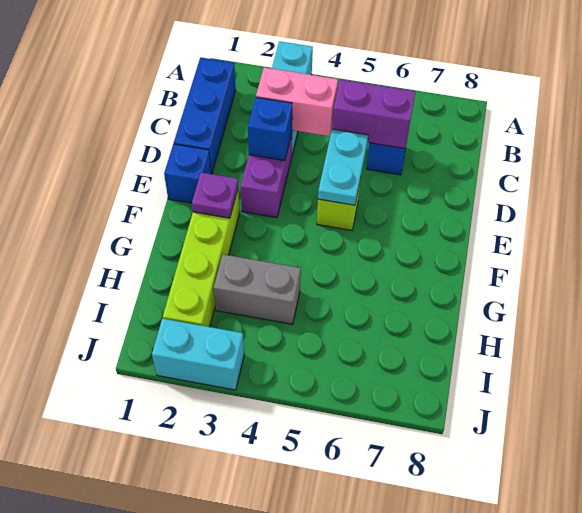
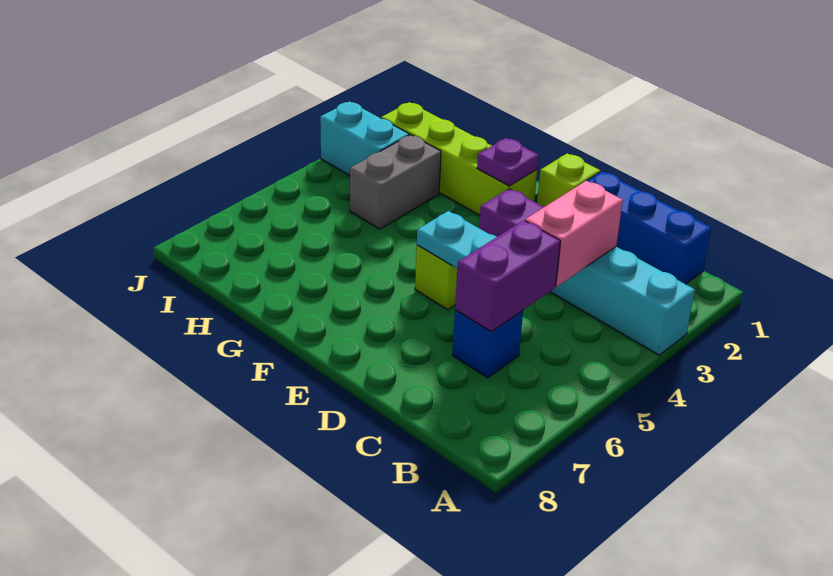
blue 1x1 brick [248,97,292,161] -> none
blue 1x1 brick [164,144,211,203] -> lime 1x1 brick [537,153,600,207]
cyan 1x2 brick [152,319,244,390] -> cyan 1x2 brick turned to [320,102,409,176]

